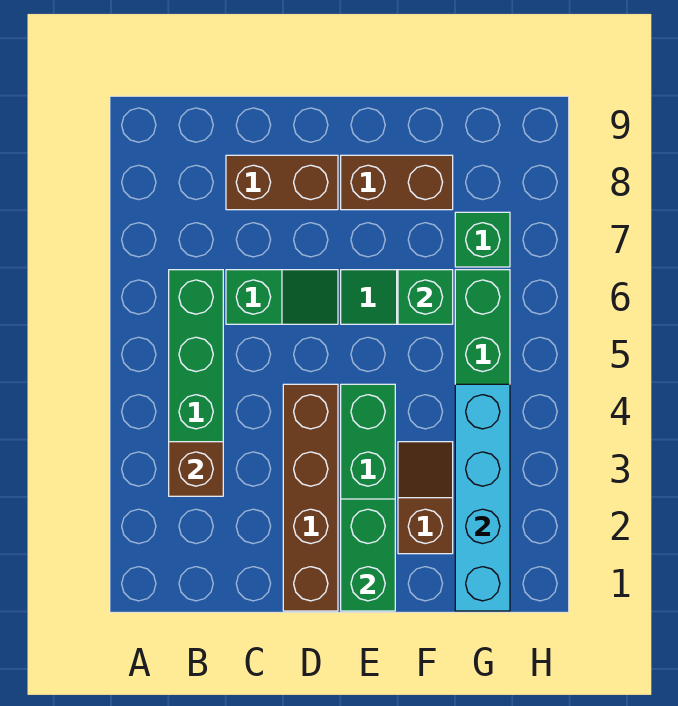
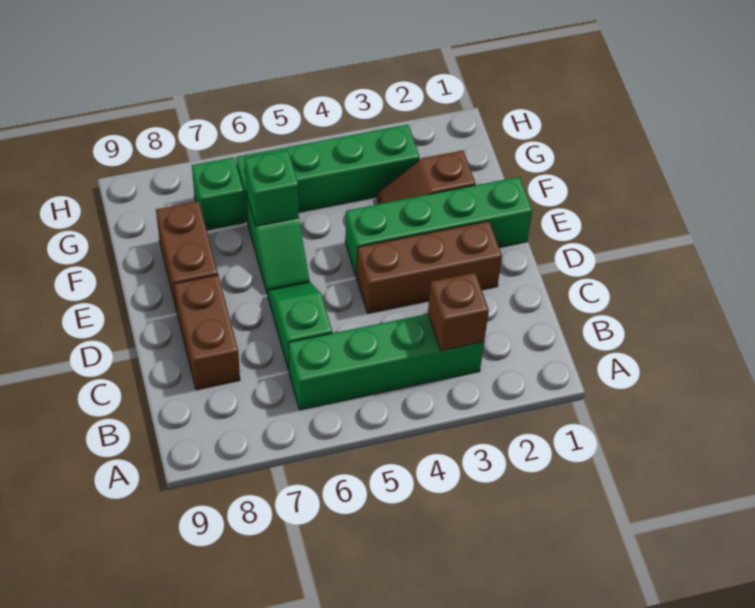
brown 1x4 brick [283,384,338,611] -> brown 1x3 brick [357,221,502,313]
green 1x2 brick [341,499,395,611] -> none
cyan 1x4 brick [455,384,510,611] -> none

